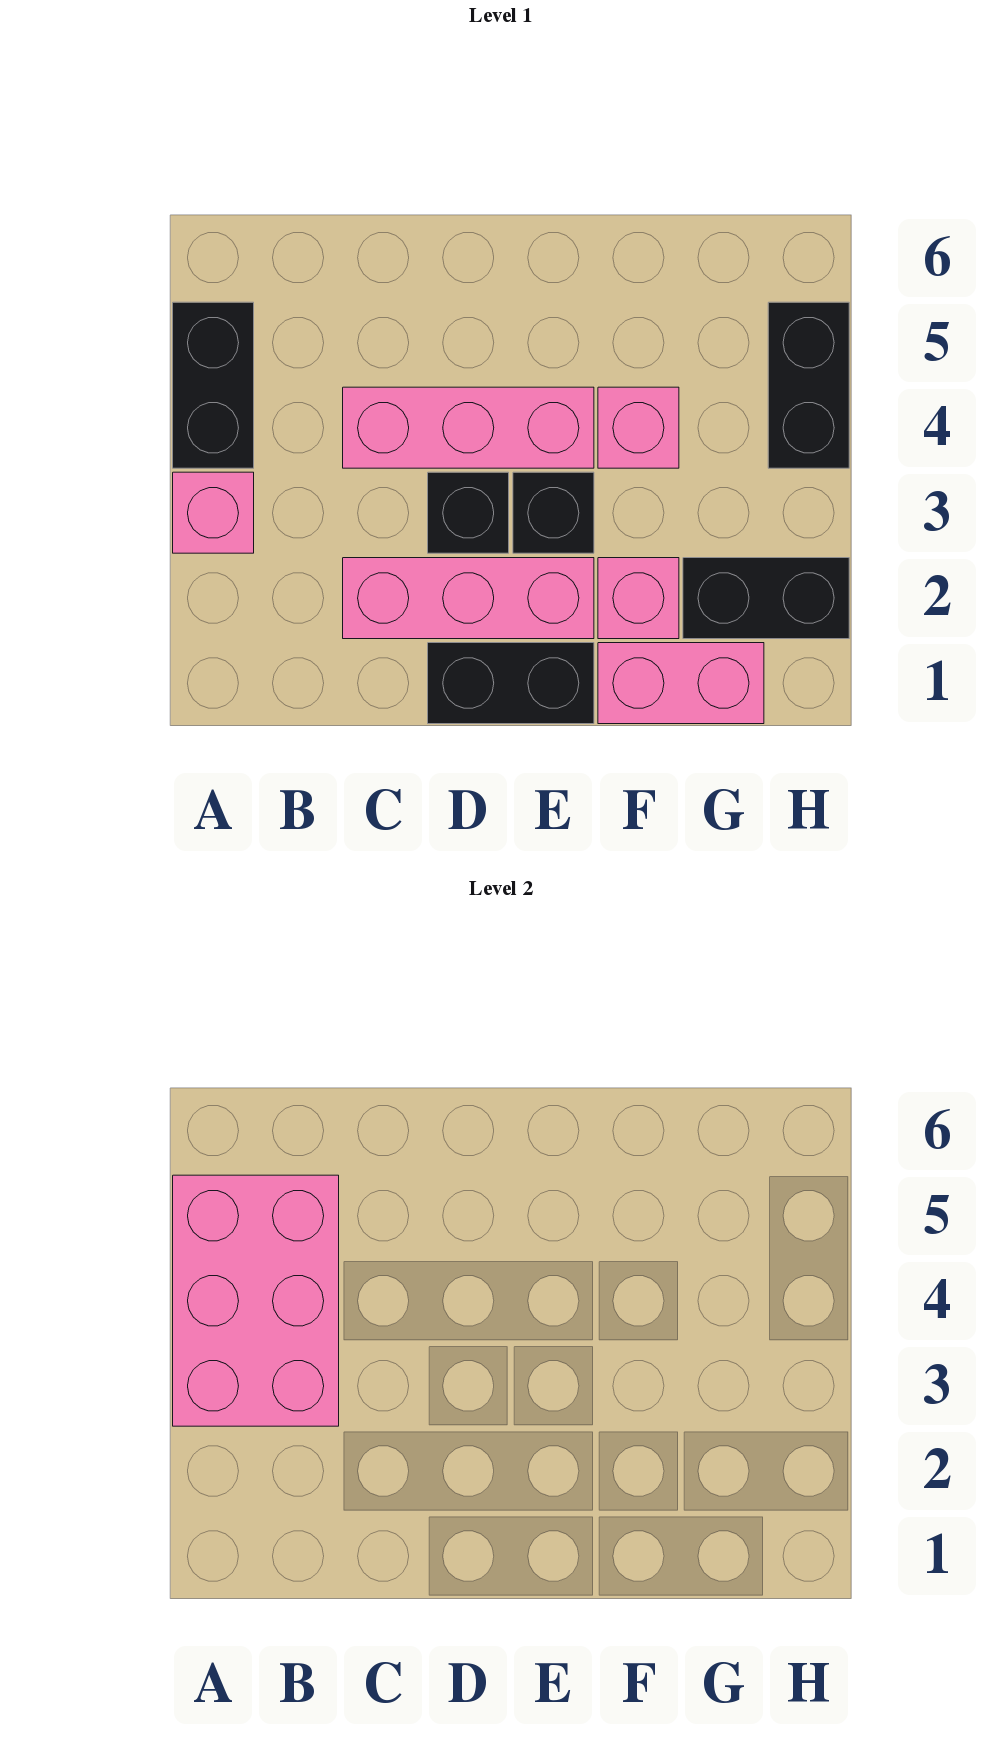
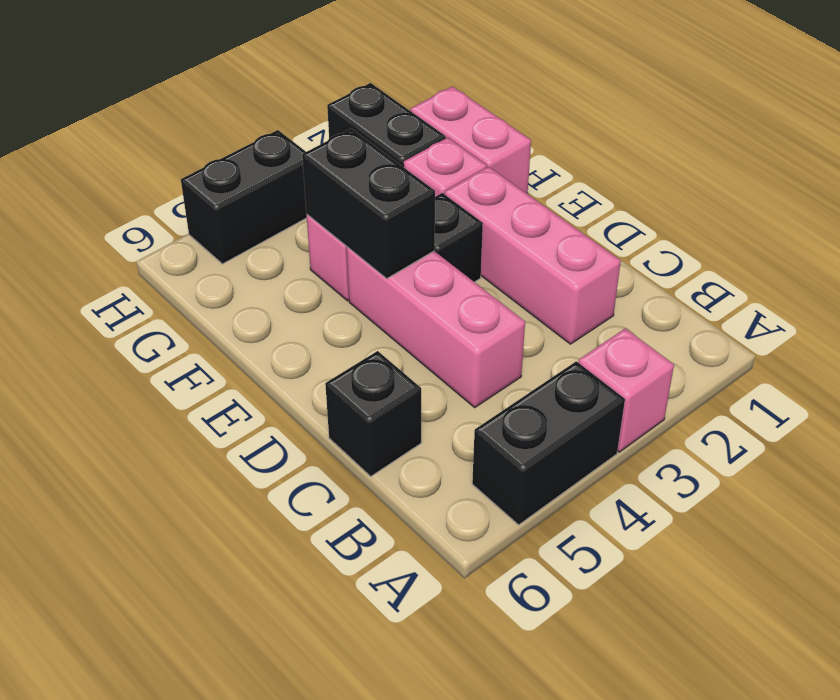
pink 2x3 brick [173,1175,339,1426] -> none
black 1x2 brick [428,643,594,724] -> black 1x2 brick moved to [302,129,435,278]
black 1x1 brick [428,472,509,553] -> black 1x1 brick moved to [325,351,421,476]

